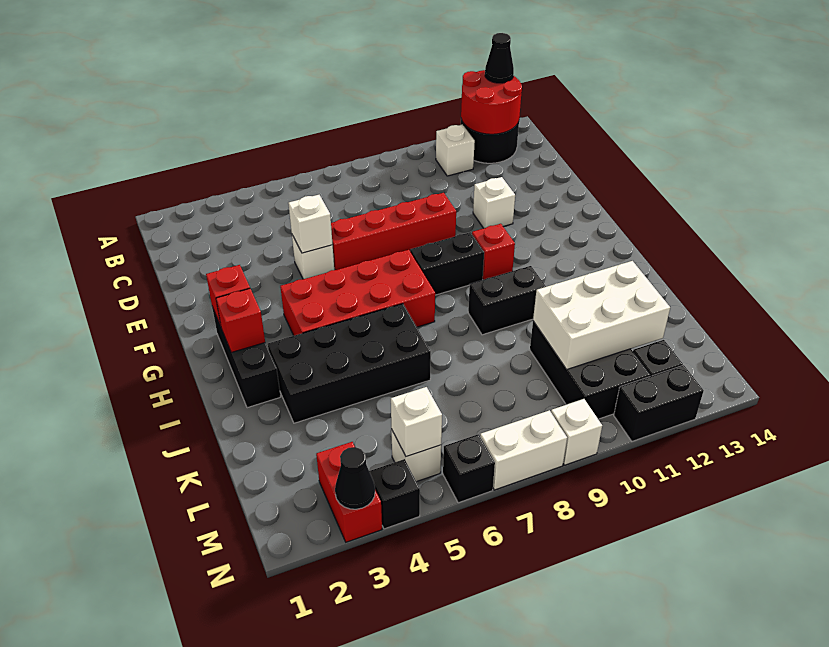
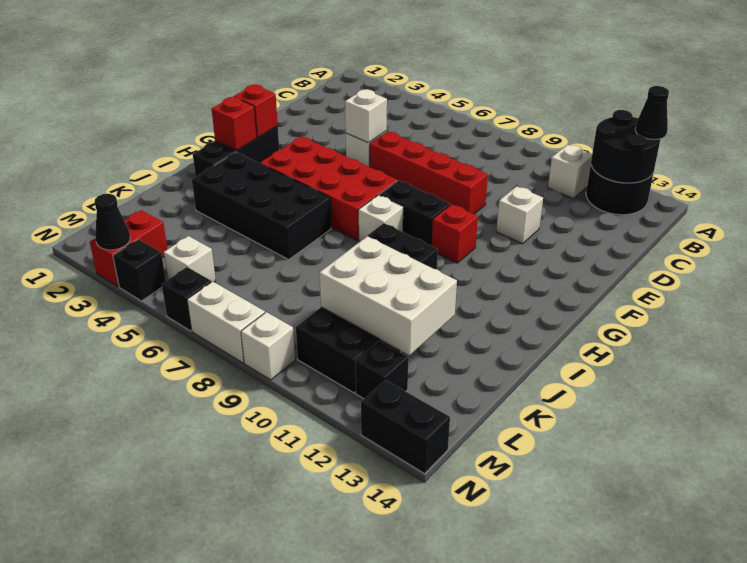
red 2x2 round brick [461,70,522,134] -> black 2x2 round brick [591,110,660,183]
white 1x1 brick [391,387,442,457] -> white 1x1 brick moved to [358,195,403,242]
black 1x2 brick [614,365,704,441] -> black 1x2 brick moved to [361,380,450,474]

